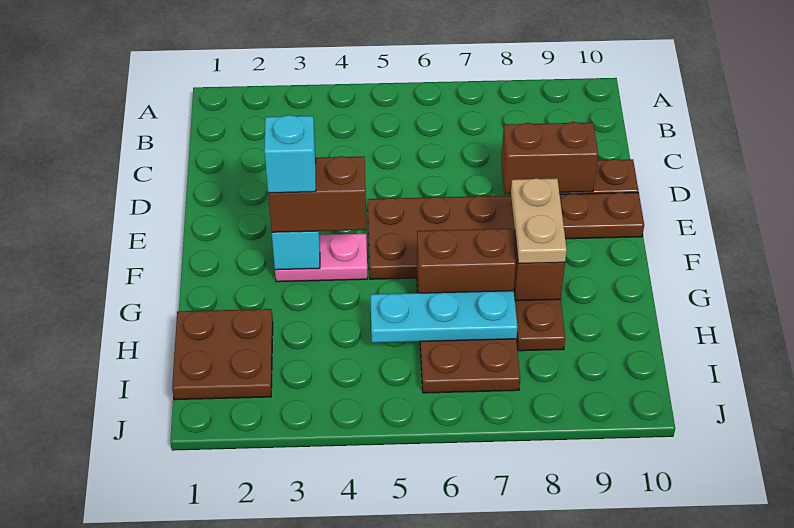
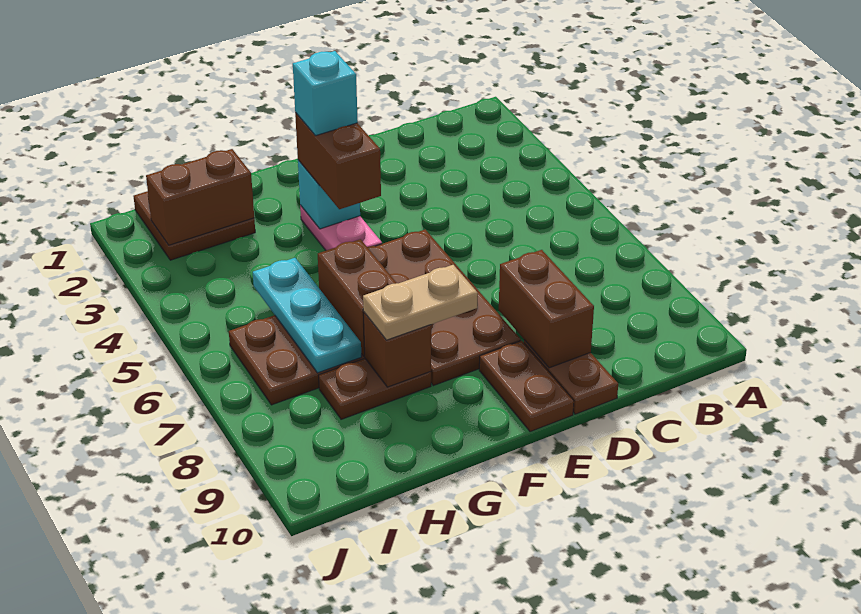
none -> brown 1x2 brick [146,149,254,245]

